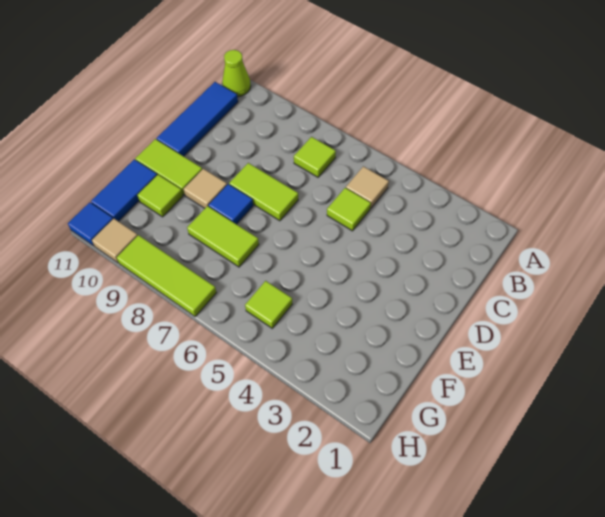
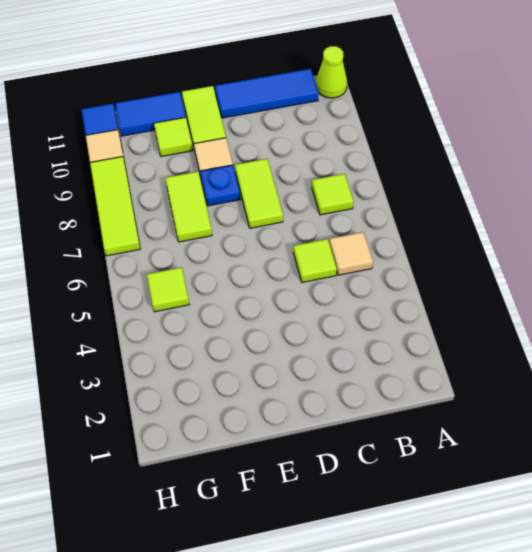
blue 1x1 tile [209,184,253,224] -> blue 1x1 plate [200,165,240,206]

